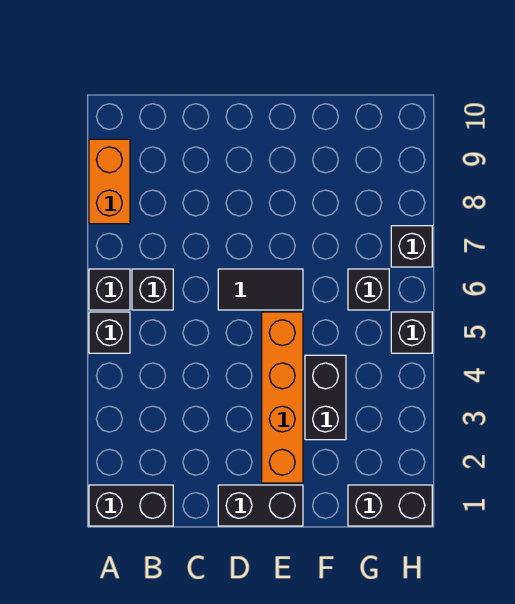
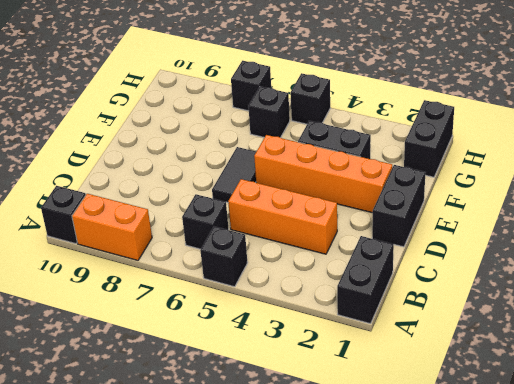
black 1x1 brick [89,269,130,310] -> black 1x1 brick moved to [41,186,86,244]
none -> orange 1x3 brick [228,179,337,254]

